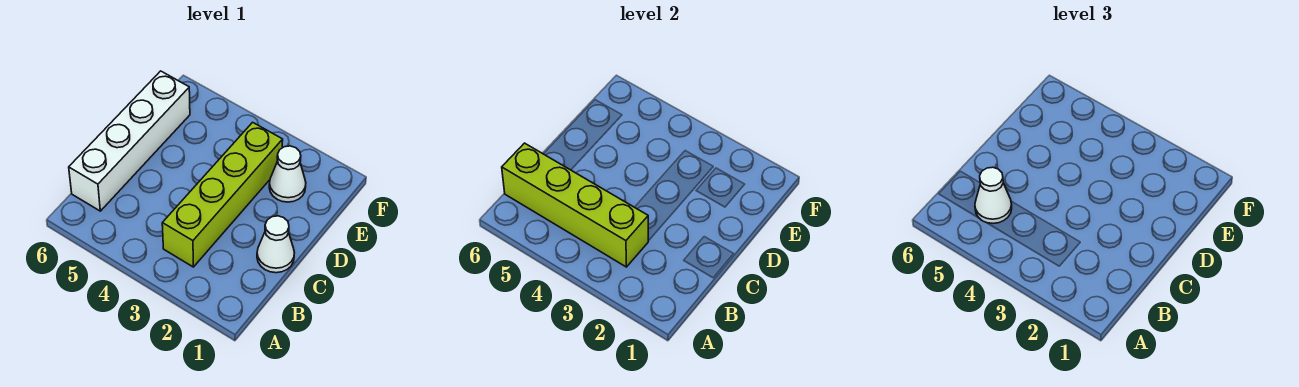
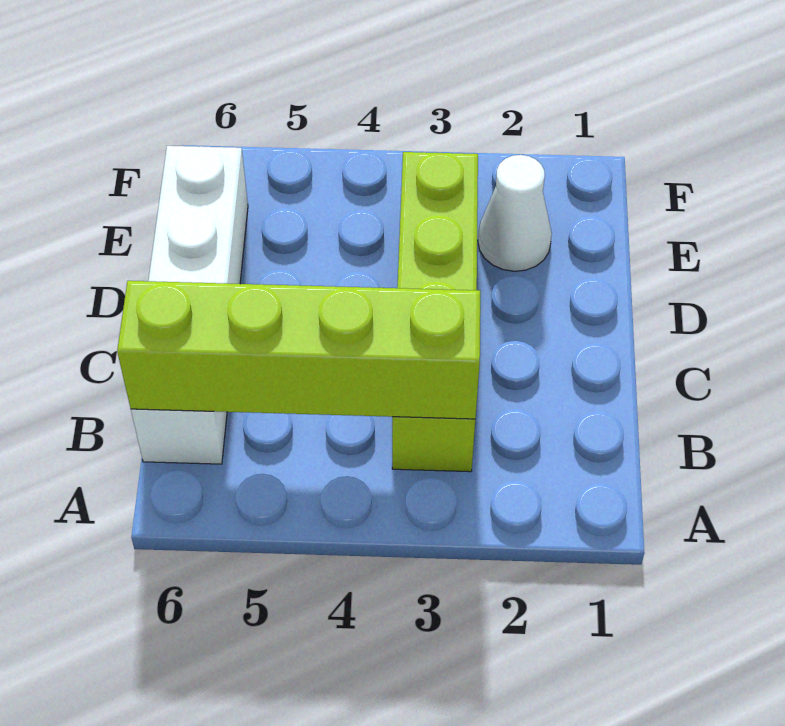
white 1x1 cone [975,167,1012,223] -> none
white 1x1 cone [257,216,294,273] -> none

